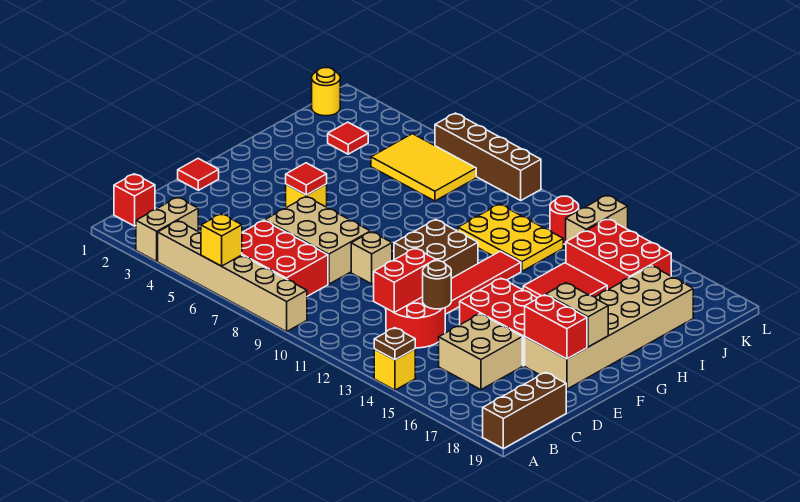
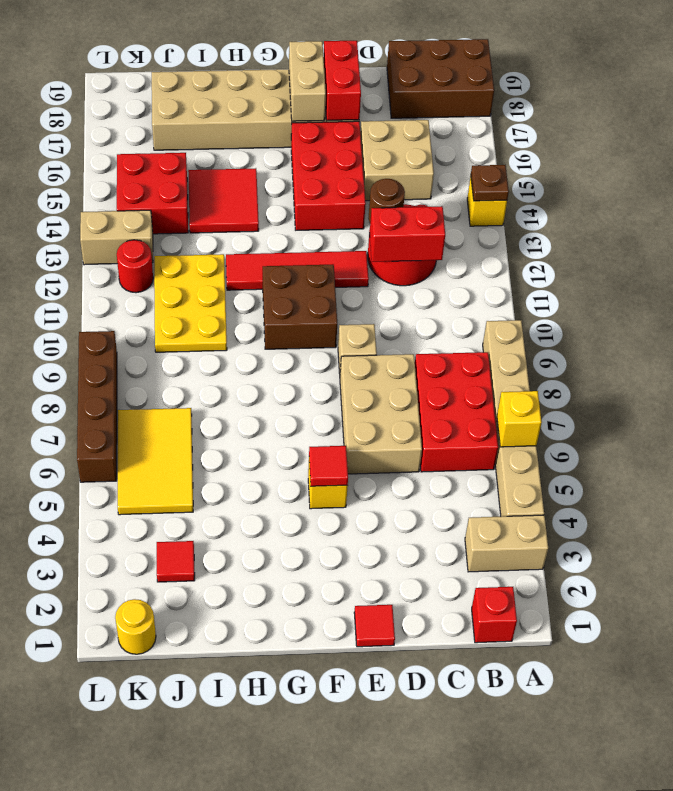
brown 1x3 brick [483,372,566,449] -> brown 2x3 brick [387,39,494,118]
red 2x3 brick [566,219,671,290] -> red 2x2 brick [117,153,188,234]

